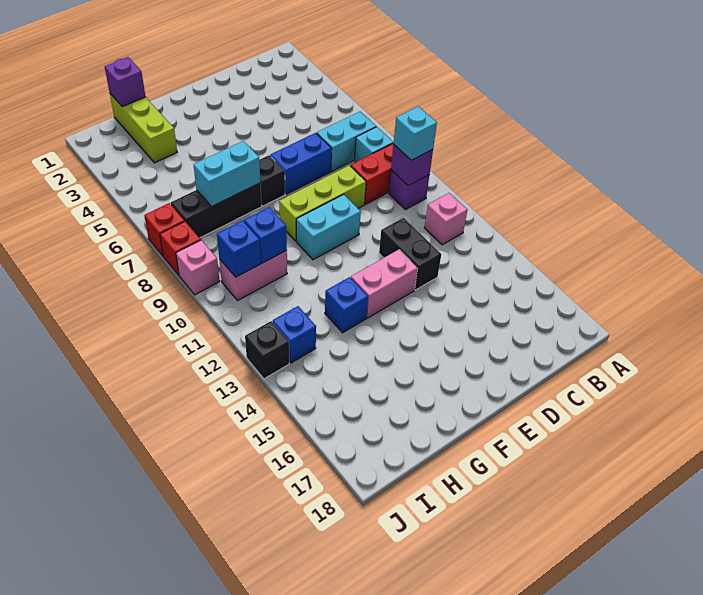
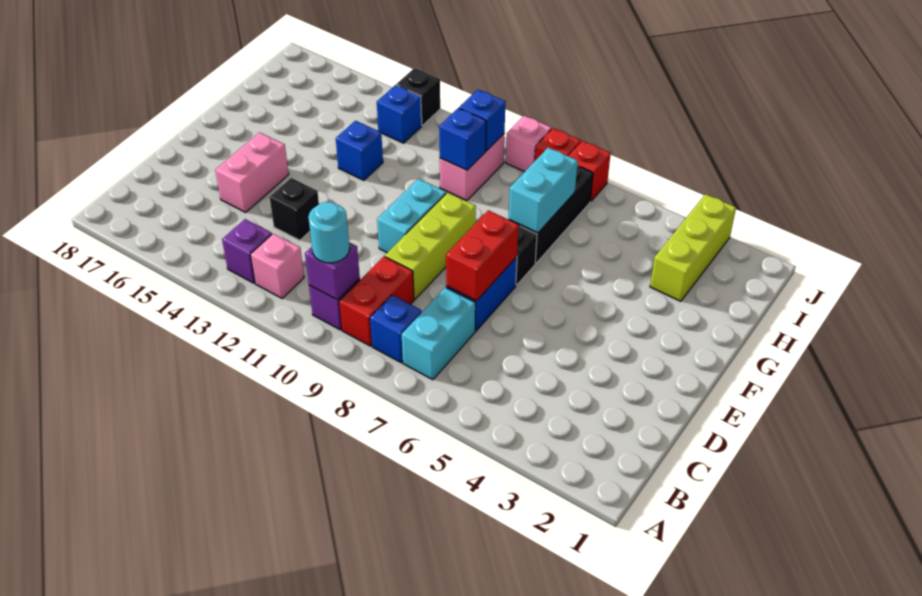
cyan 1x1 brick [355,127,394,162] -> blue 1x1 brick [370,295,422,363]
cyan 1x1 brick [394,106,437,160] -> cyan 1x1 round brick [308,202,350,263]
none -> red 1x2 brick [446,210,519,301]
black 1x2 brick [379,218,441,290] -> black 1x1 brick [270,178,319,240]
pink 1x2 brick [351,250,418,318] -> pink 1x2 brick moved to [215,132,289,212]
lime 1x3 brick [110,94,177,163] -> lime 1x3 brick turned to [650,194,736,301]
purple 1x1 brick [105,57,145,107] -> purple 1x1 brick moved to [222,219,272,283]

